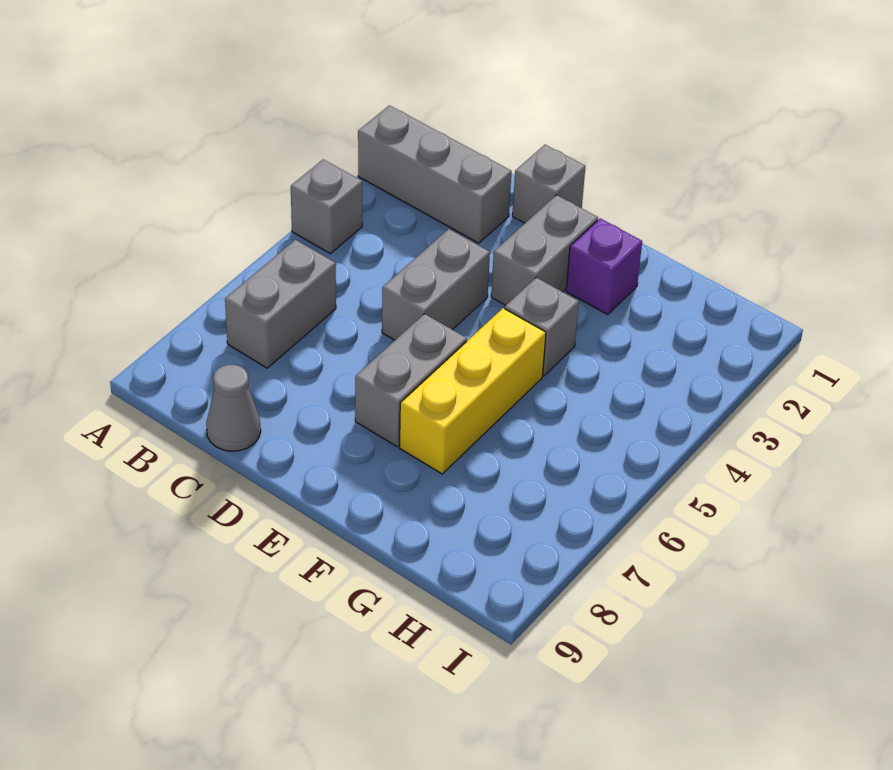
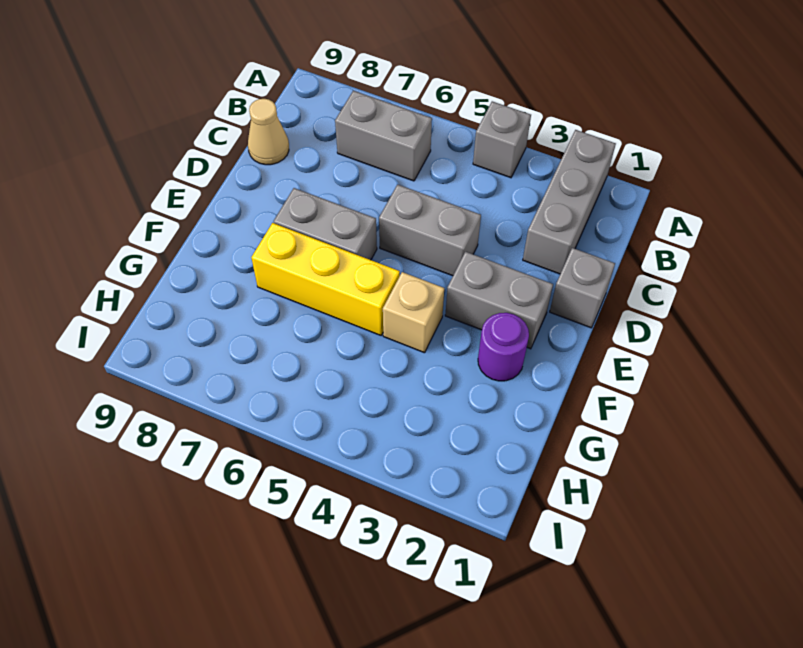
grey 1x1 cone [206,365,261,451] -> tan 1x1 cone [248,99,289,165]
purple 1x1 brick [566,218,642,315] -> purple 1x1 round brick [478,313,529,381]
grey 1x1 brick [505,277,579,376] -> tan 1x1 brick [383,272,444,353]

